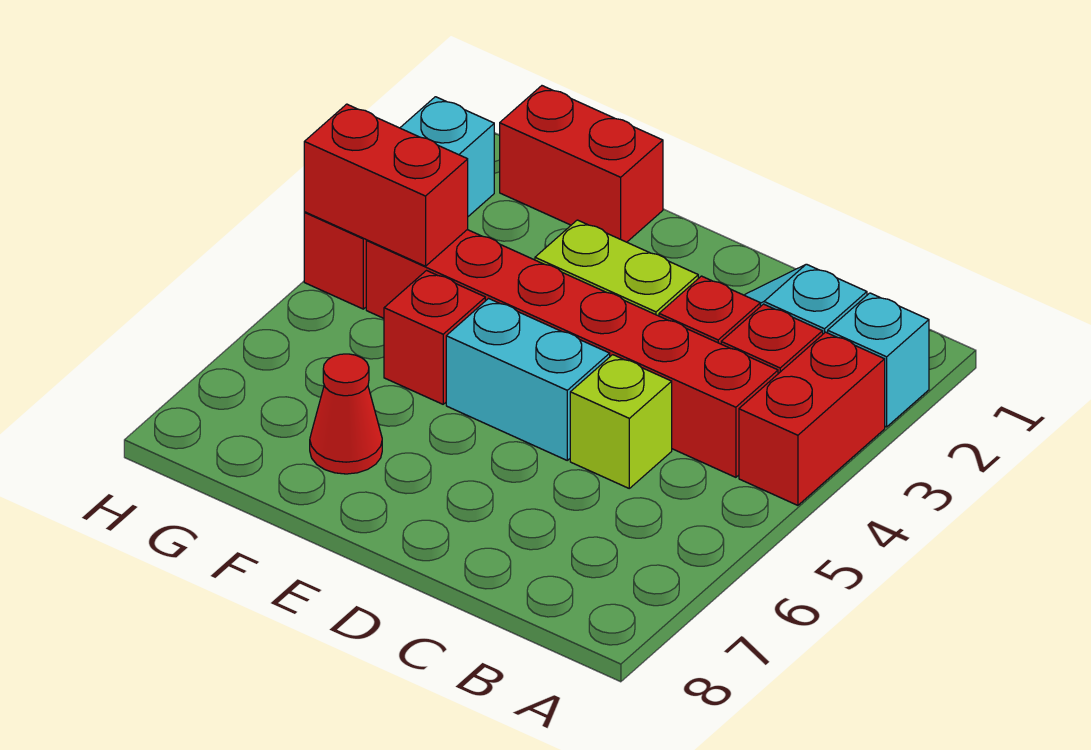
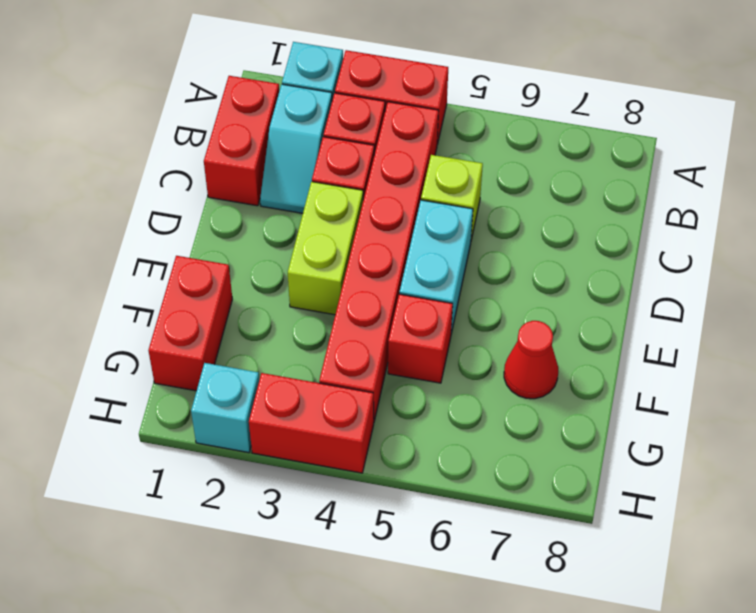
red 1x2 brick [304,104,468,266] -> red 1x2 brick moved to [204,76,279,206]

